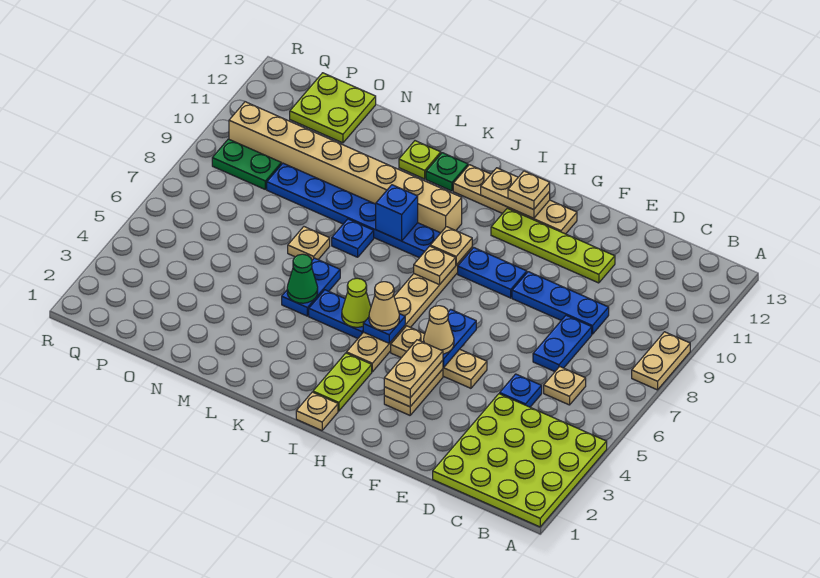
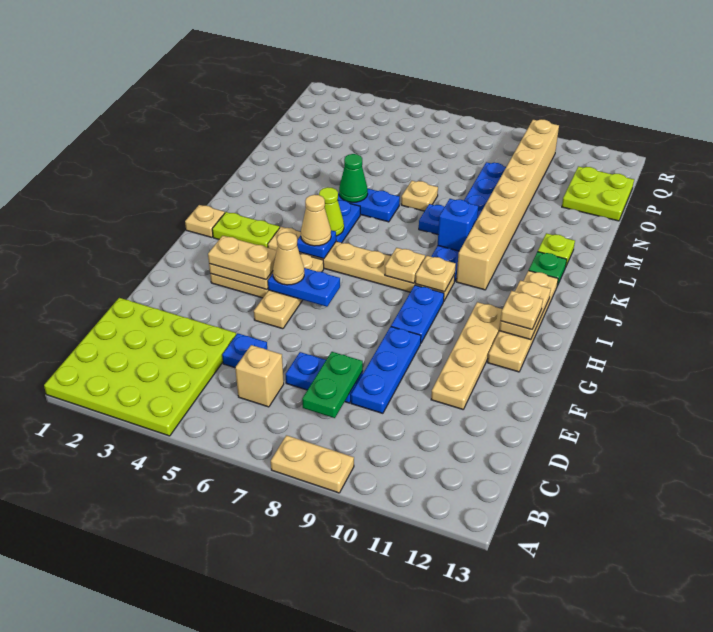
tan 1x1 plate [544,367,586,405] -> tan 1x1 brick [235,345,284,407]
lime 1x4 plate [491,208,615,283] -> tan 1x4 plate [431,302,502,409]
green 1x2 plate [212,139,281,189] -> green 1x2 plate moved to [302,352,363,418]

